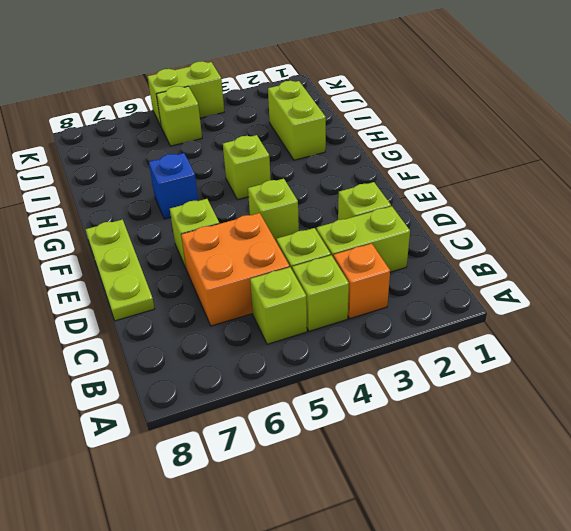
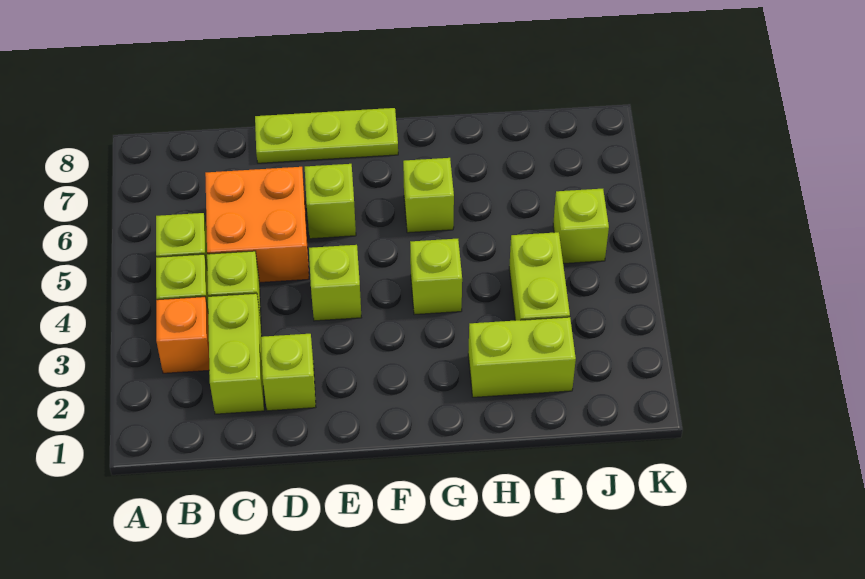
blue 1x1 brick [149,153,198,219] -> lime 1x1 brick [403,158,454,233]
lime 1x2 brick [147,61,224,126] -> lime 1x2 brick moved to [509,232,570,320]

